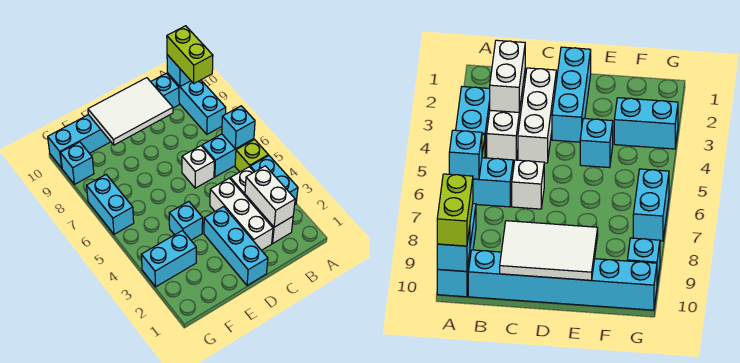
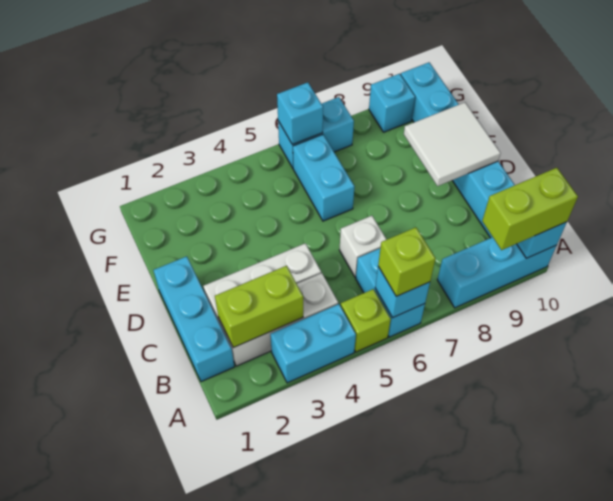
none -> lime 1x1 brick [378,227,435,296]
white 1x2 brick [245,166,295,227] -> lime 1x2 brick [215,266,303,348]
white 2x3 tile [88,78,173,145] -> white 2x2 tile [404,102,501,186]
cyan 1x3 brick [204,207,268,285] -> cyan 1x3 brick turned to [153,256,234,382]
cyan 1x1 brick [169,201,203,240] -> cyan 1x1 brick moved to [277,82,323,145]
cyan 1x2 brick [141,231,196,287] -> cyan 1x2 brick moved to [293,135,355,221]

